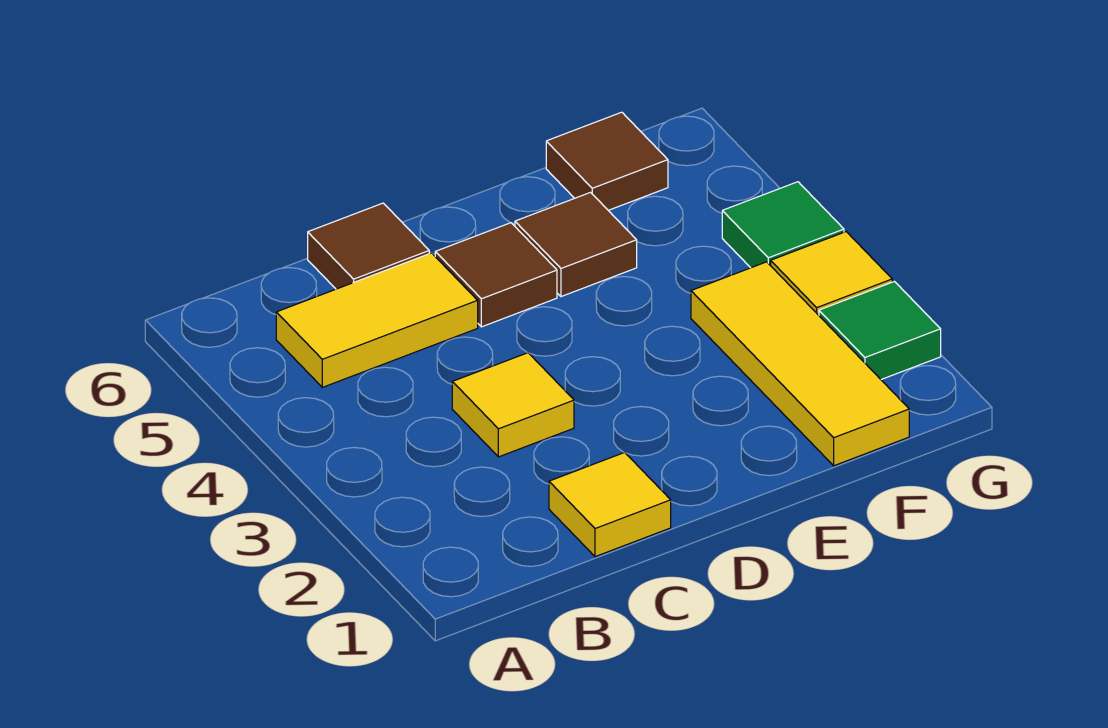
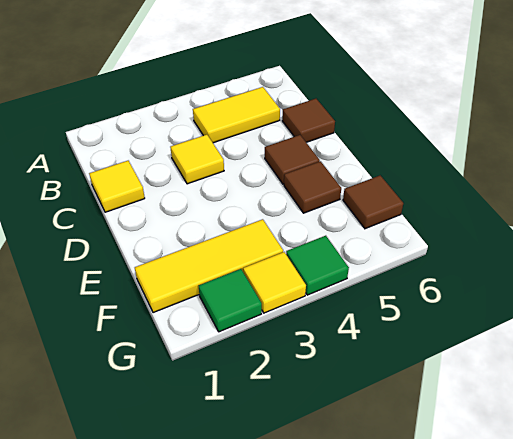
yellow 1x2 tile [276,253,478,387] -> yellow 1x2 tile turned to [193,87,280,143]

